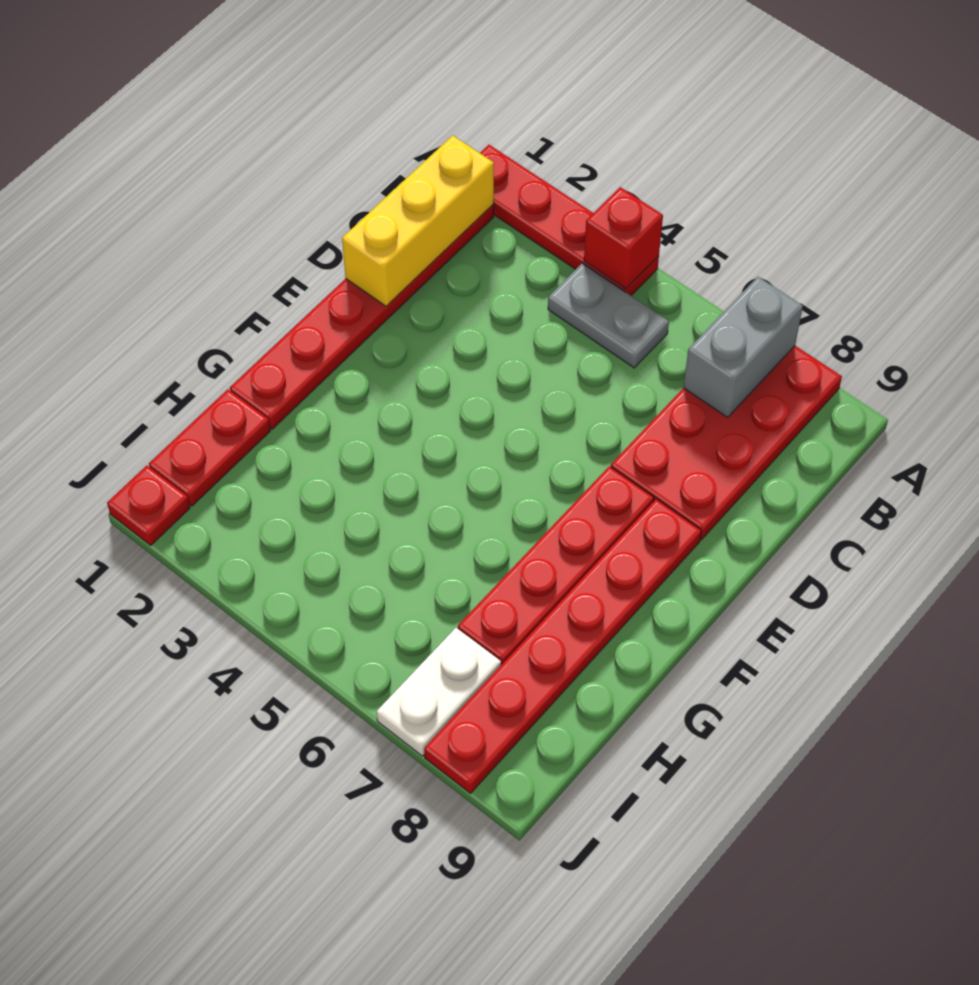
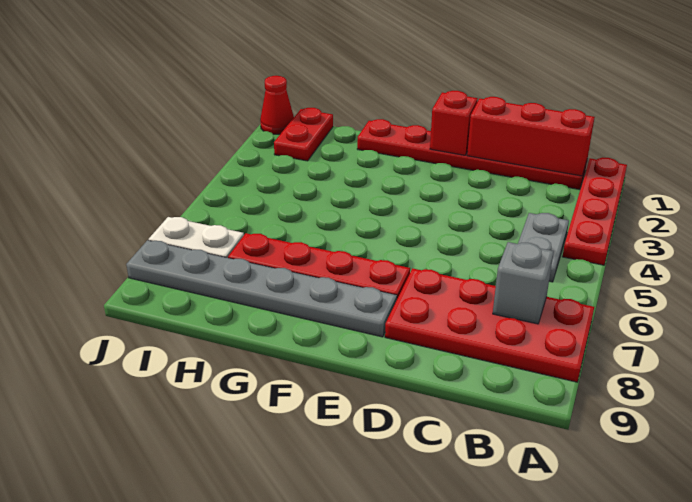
red 1x1 brick [584,187,663,289] -> red 1x1 brick moved to [430,91,478,155]
grey 1x2 brick [683,277,803,417] -> grey 1x1 brick [493,242,554,324]
yellow 1x3 brick [342,135,494,306] -> red 1x3 brick [467,97,595,176]
red 1x6 plate [424,499,701,793] -> grey 1x6 plate [126,240,397,337]
red 1x2 plate [149,389,270,506] -> red 1x2 plate turned to [274,108,333,161]
red 1x1 plate [107,465,190,545] -> red 1x1 cone [260,76,294,134]

